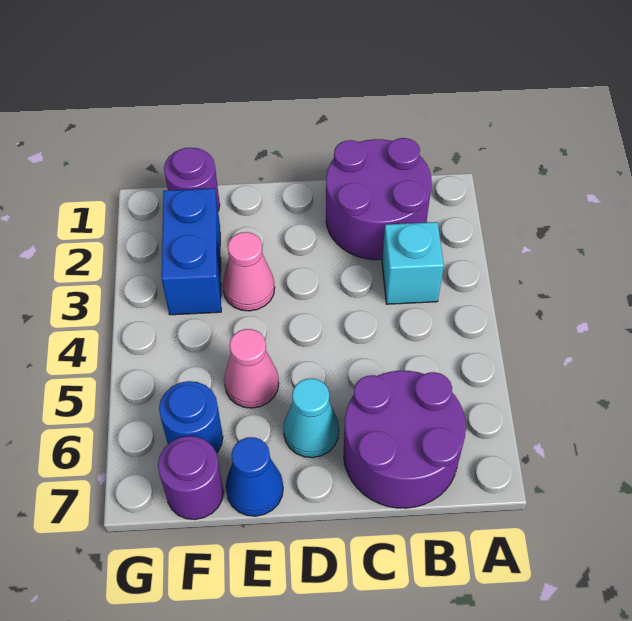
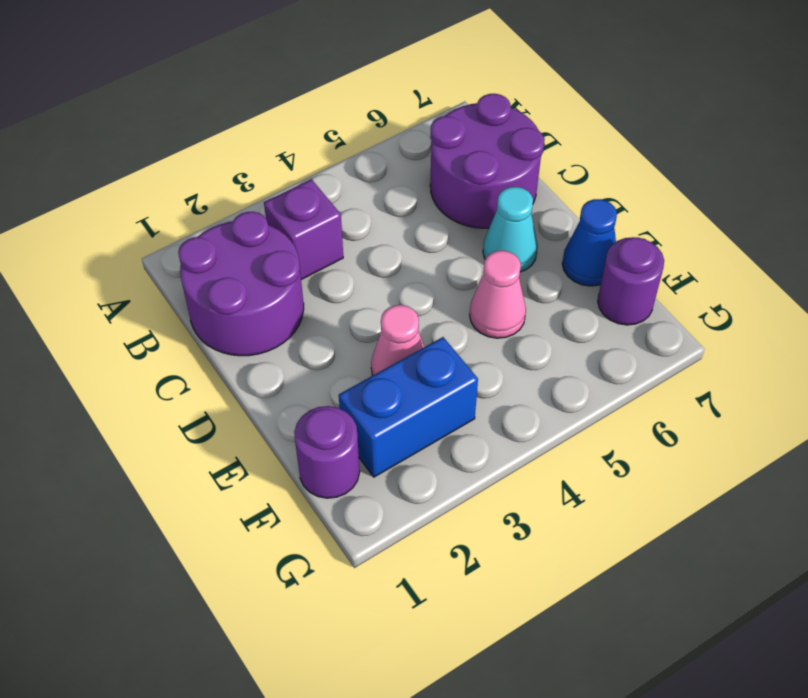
cyan 1x1 brick [382,222,444,304] -> purple 1x1 brick [264,179,343,280]
blue 1x1 round brick [159,381,223,453] -> none

